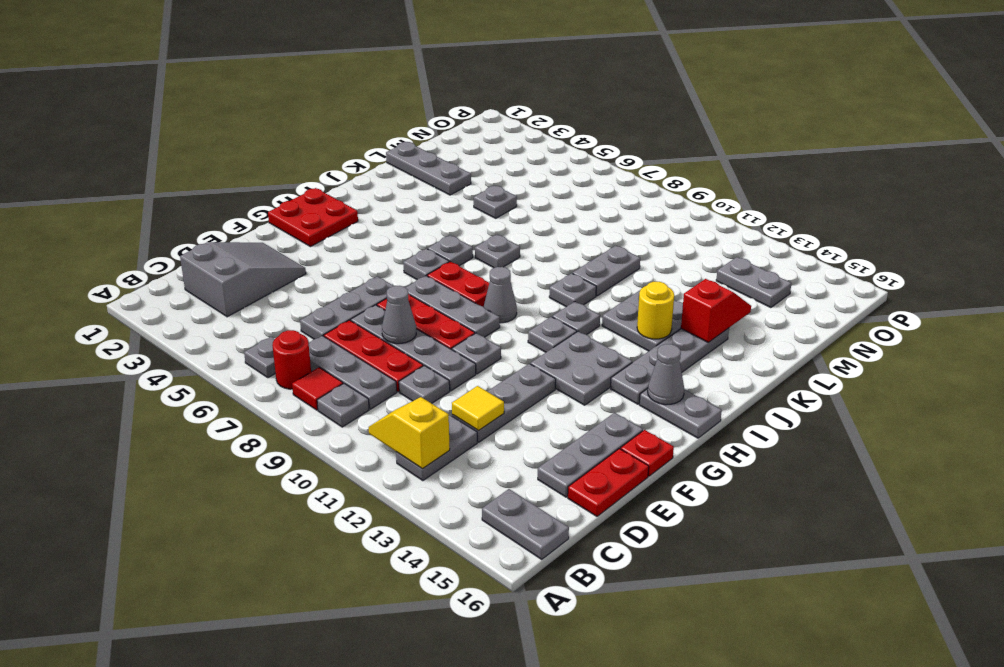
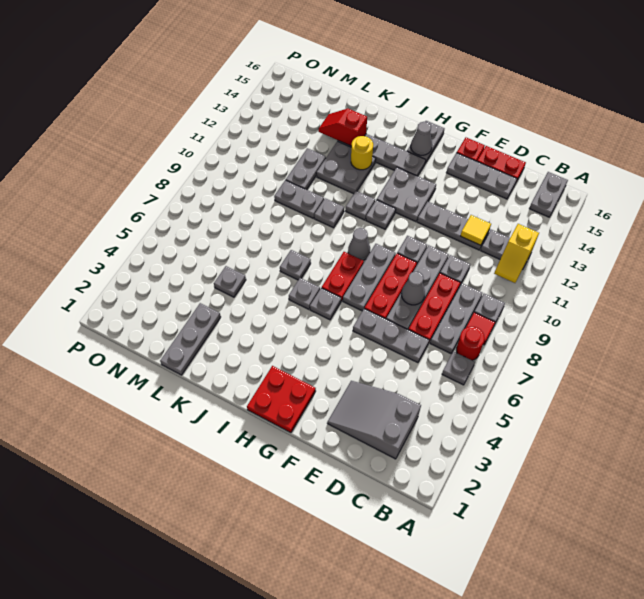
grey 1x2 plate [716,257,791,308] -> grey 1x2 plate moved to [286,148,326,190]

